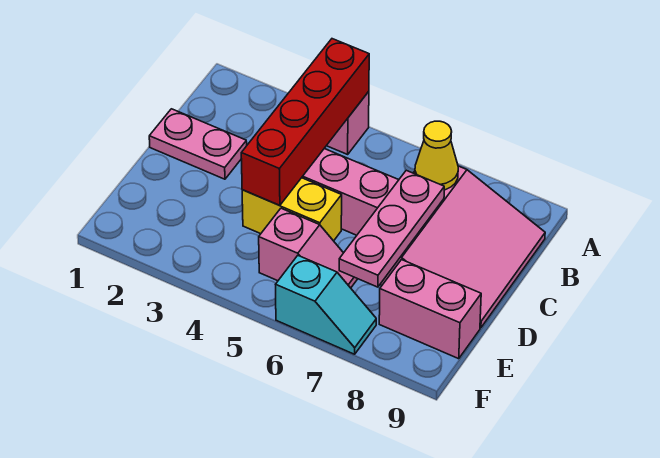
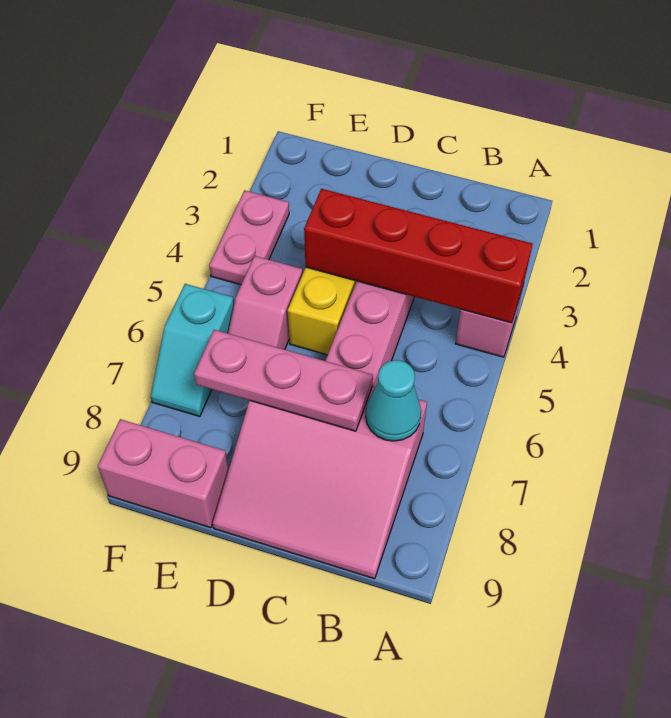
yellow 1x1 cone [415,121,458,190] -> cyan 1x1 cone [366,360,421,441]
pink 1x2 plate [149,109,247,179] -> pink 1x2 plate moved to [209,190,289,285]
pink 1x2 brick [379,260,481,359] -> pink 1x2 brick turned to [98,419,229,528]

